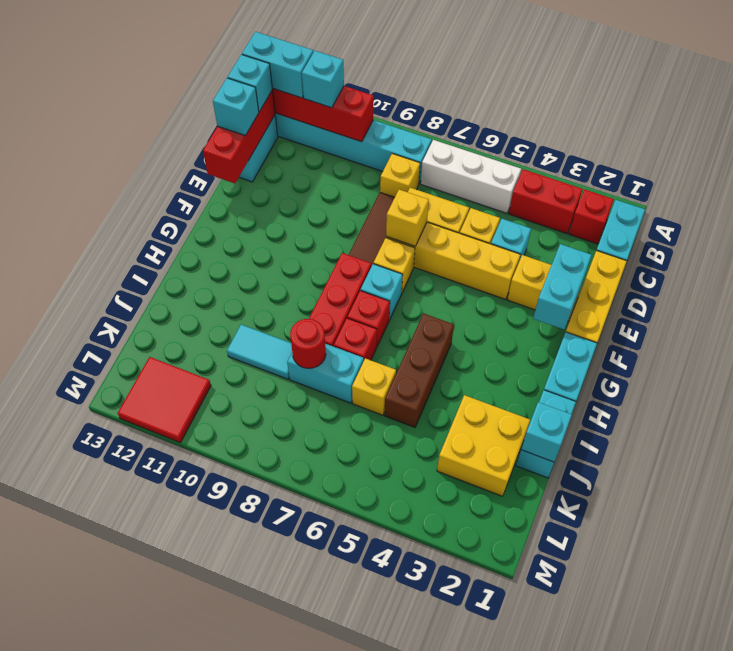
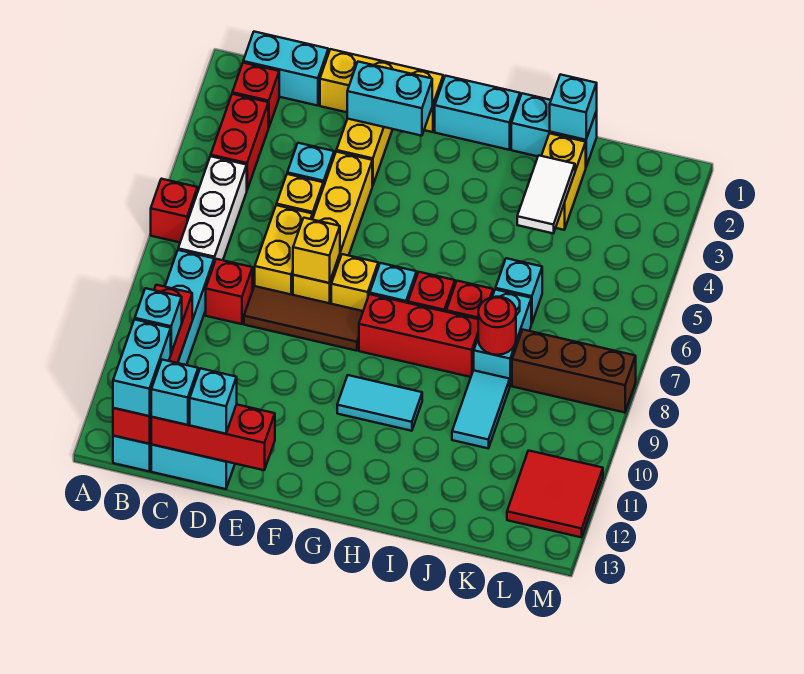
none -> red 1x1 brick [151,179,198,242]
yellow 1x1 brick [380,154,420,197] -> red 1x1 brick [206,259,252,324]
none -> cyan 1x2 tile [337,375,422,431]
brown 1x3 brick [385,314,454,427] -> brown 1x3 brick moved to [512,330,636,413]
yellow 2x2 brick [437,395,530,496] -> yellow 1x2 brick [541,133,586,230]
none -> white 1x2 tile [517,156,575,233]
yellow 1x1 brick [352,358,396,415] -> cyan 1x1 brick [496,258,542,324]

